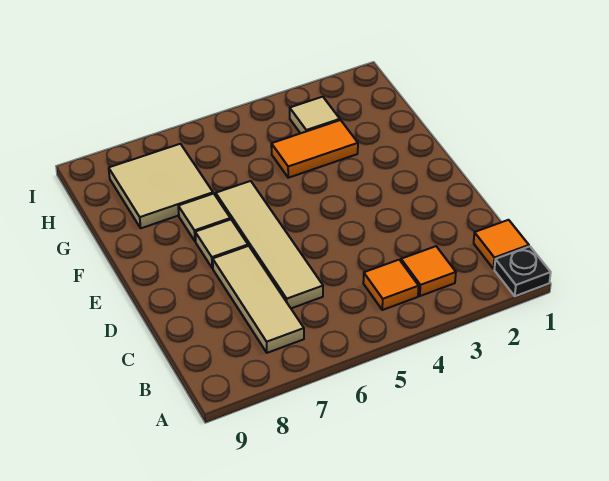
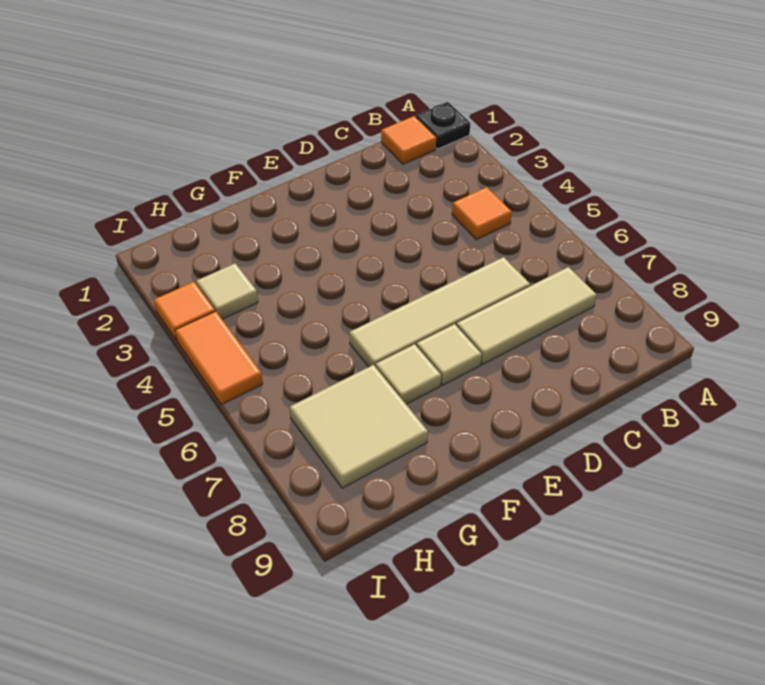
orange 1x1 tile [401,246,456,296] -> orange 1x1 tile moved to [154,282,215,340]
orange 1x2 tile [271,120,358,178] -> orange 1x2 tile moved to [175,311,263,405]

